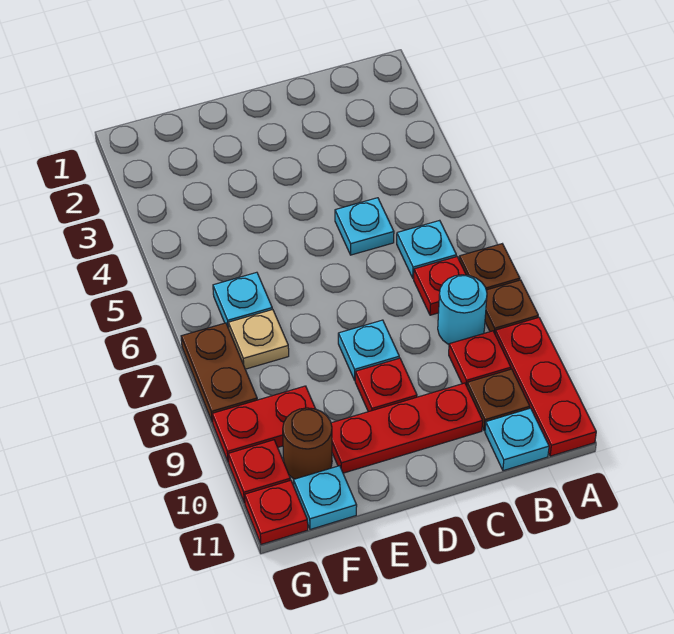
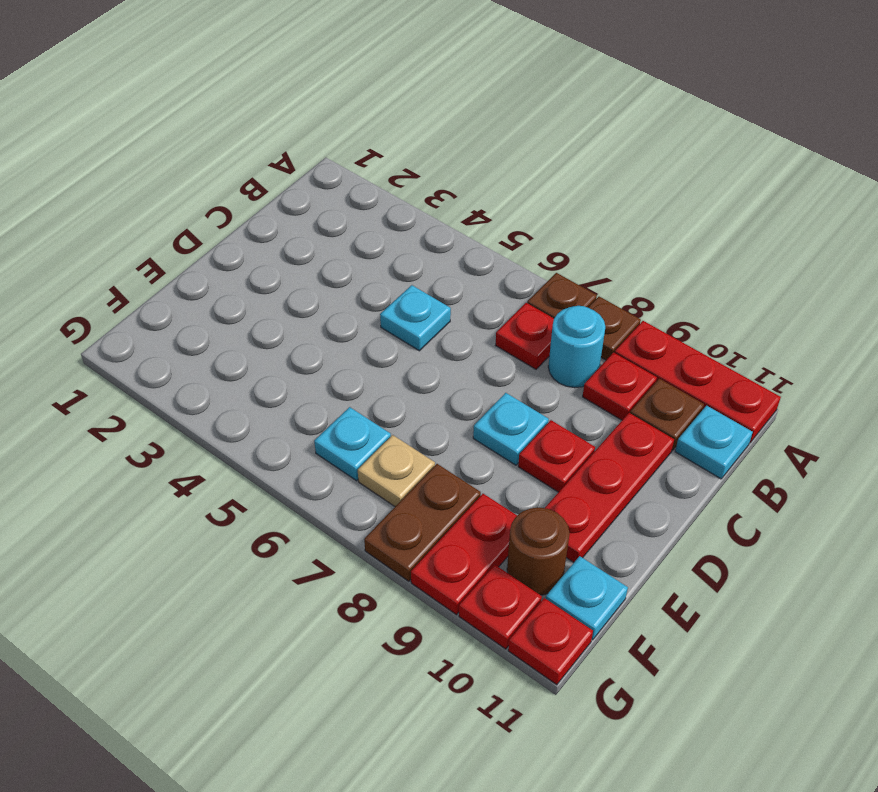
cyan 1x1 plate [397,220,456,278] -> none
brown 1x2 plate [181,323,257,422] -> brown 1x2 plate turned to [364,464,481,581]

